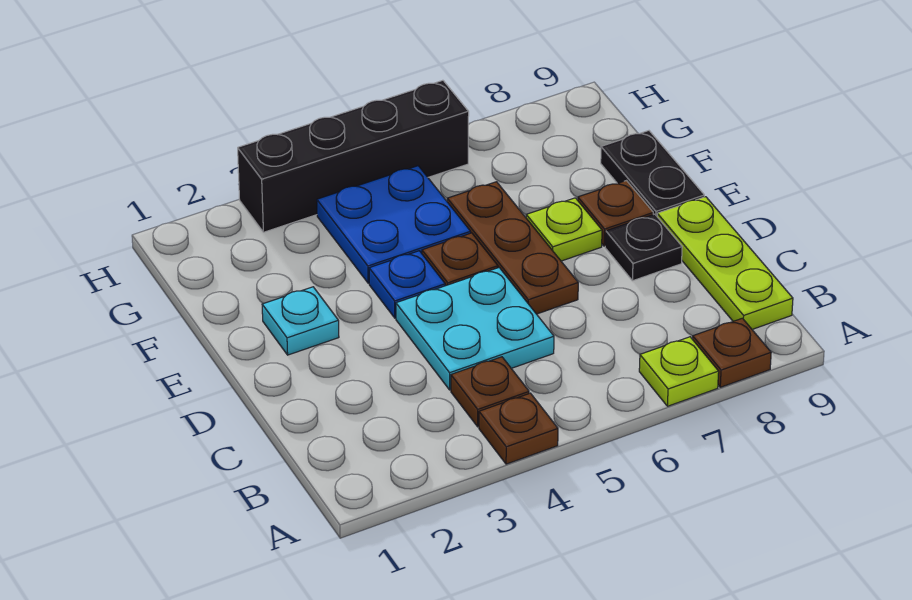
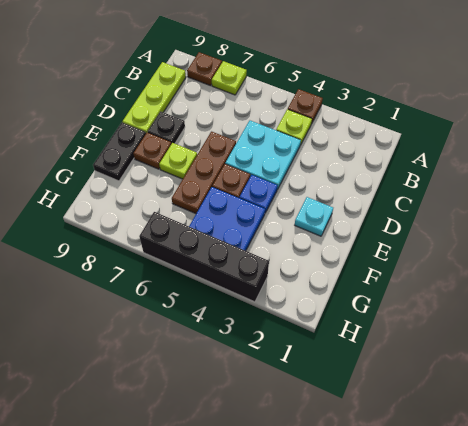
brown 1x1 plate [451,357,529,427] -> lime 1x1 plate [276,109,312,145]

